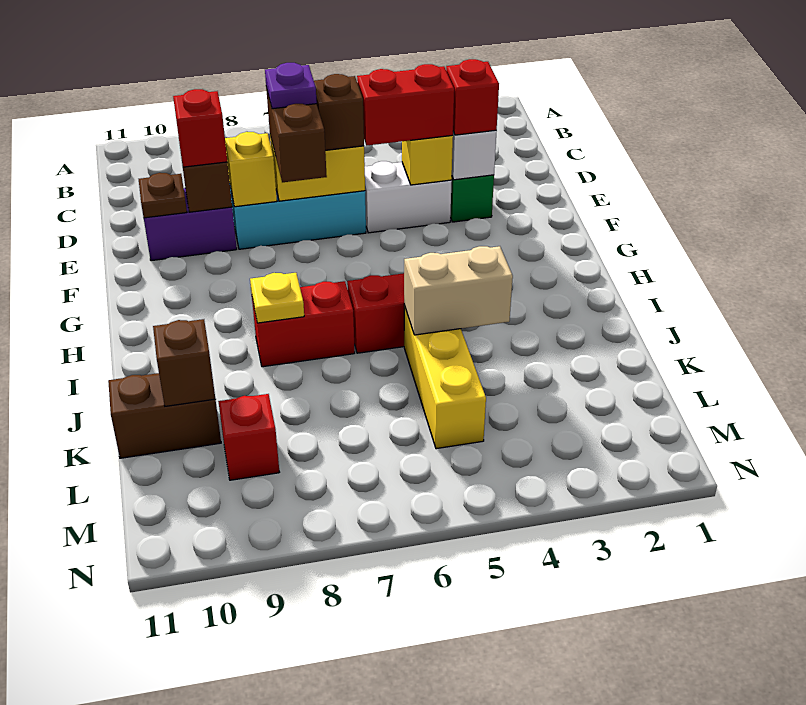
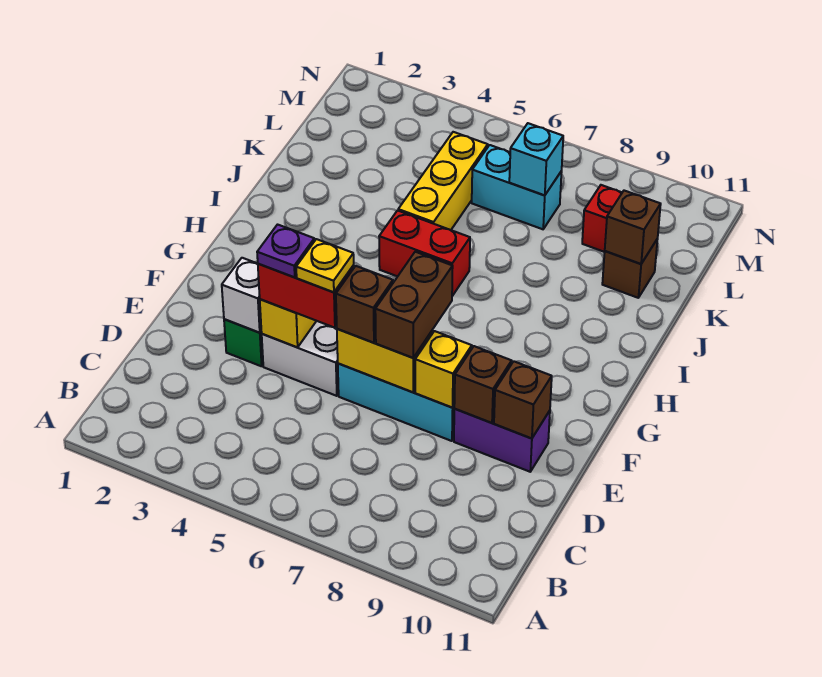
red 1x1 brick [446,59,499,135] -> none
purple 1x1 plate [265,63,317,109] -> purple 1x1 plate moved to [257,225,314,277]
red 1x1 brick [173,89,227,167] -> none
brown 1x1 plate [139,173,187,218] -> brown 1x1 brick [494,361,552,439]
red 1x2 brick [252,281,355,367] -> none
yellow 1x1 plate [250,273,304,323] -> yellow 1x1 plate moved to [296,239,354,292]
tan 1x2 brick [404,246,513,335] -> none
brown 1x2 brick [108,373,221,458] -> brown 1x1 brick [602,239,658,298]
none -> cyan 1x2 brick [472,145,562,229]
none -> cyan 1x1 brick [509,123,563,195]

